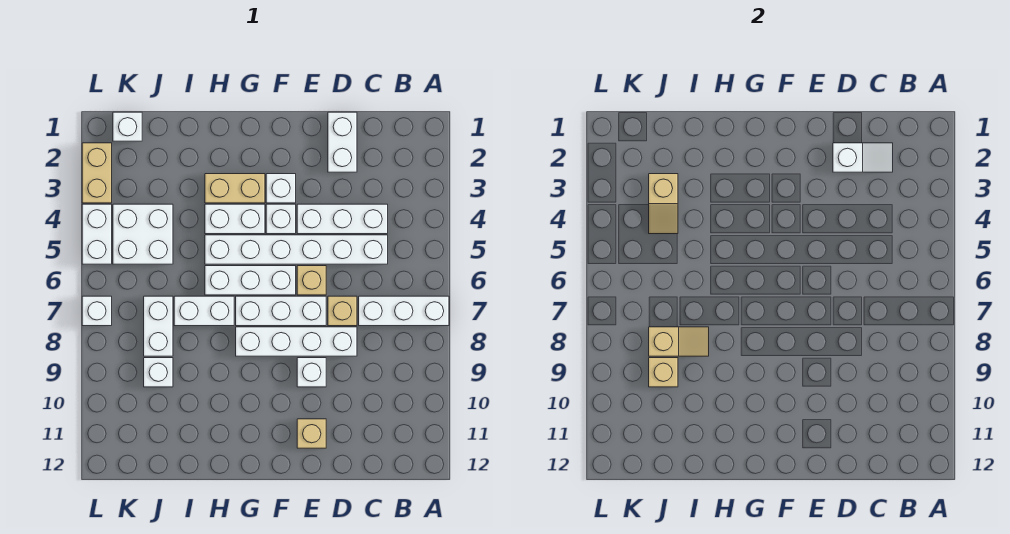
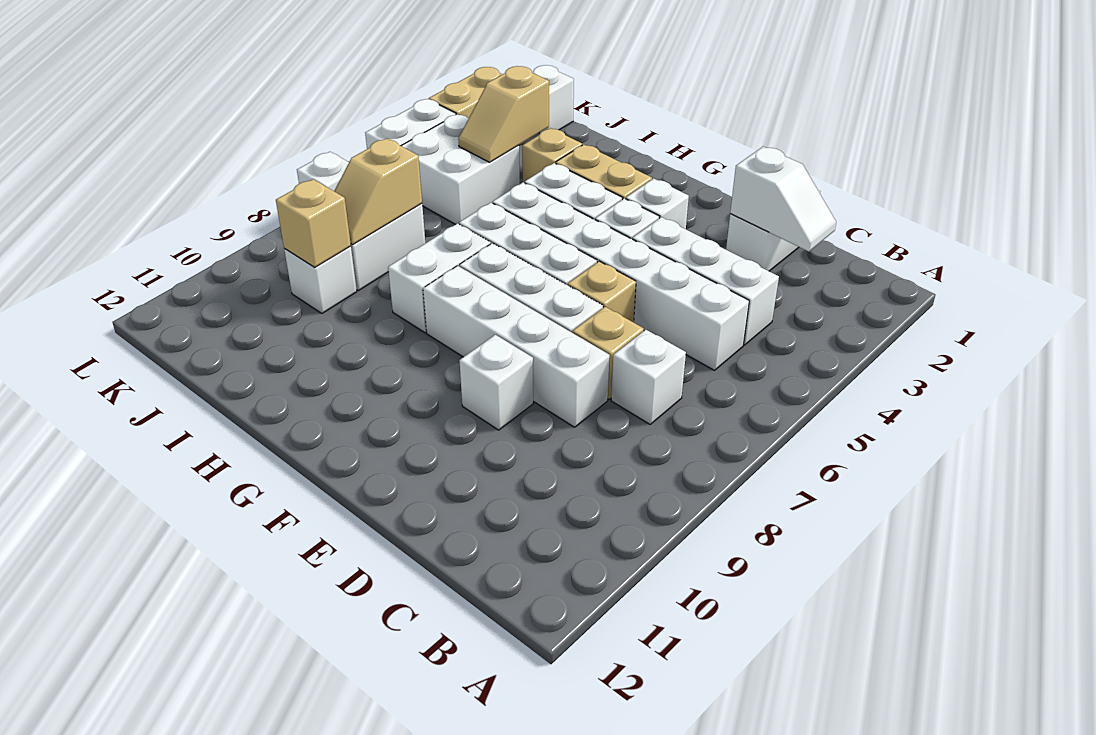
white 1x3 brick [359,296,449,326] -> white 1x1 brick [611,330,686,424]
tan 1x1 brick [297,419,326,448] -> tan 1x1 brick moved to [522,128,582,183]
white 1x2 brick [174,296,234,326] -> white 1x2 brick turned to [388,224,491,333]
tan 1x2 slope [649,327,709,356] -> tan 1x2 slope turned to [334,138,422,245]

